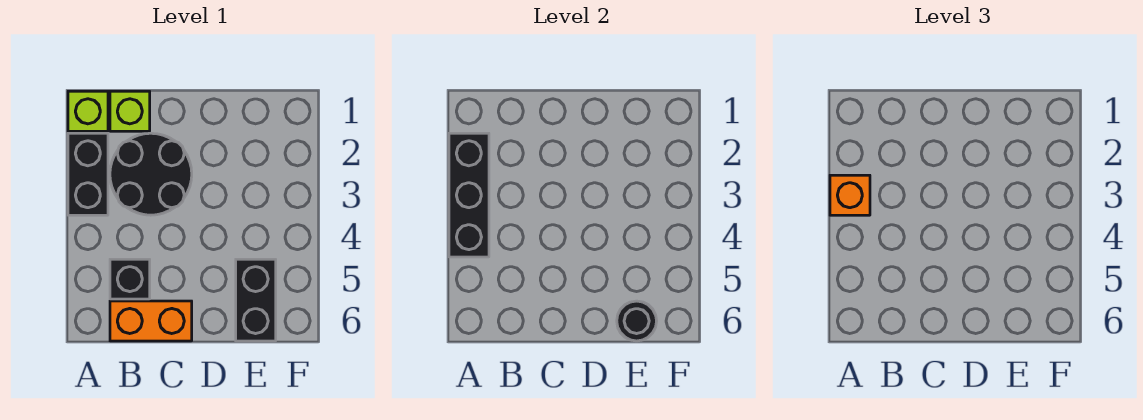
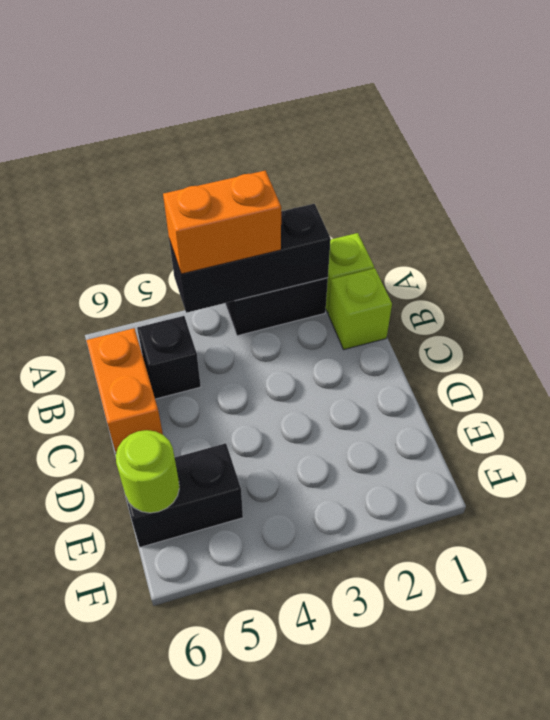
orange 1x1 brick [830,175,870,215] -> orange 1x2 brick [163,170,281,274]
black 2x2 round brick [110,133,192,215] -> none
black 1x1 round brick [617,301,657,341] -> lime 1x1 round brick [116,430,179,513]

